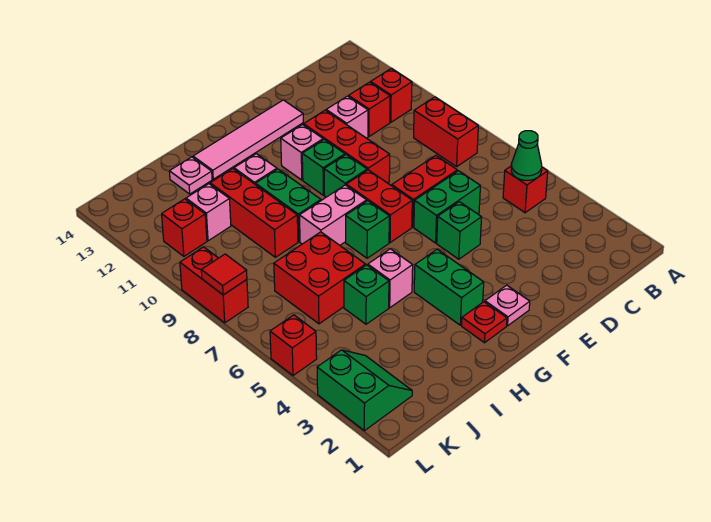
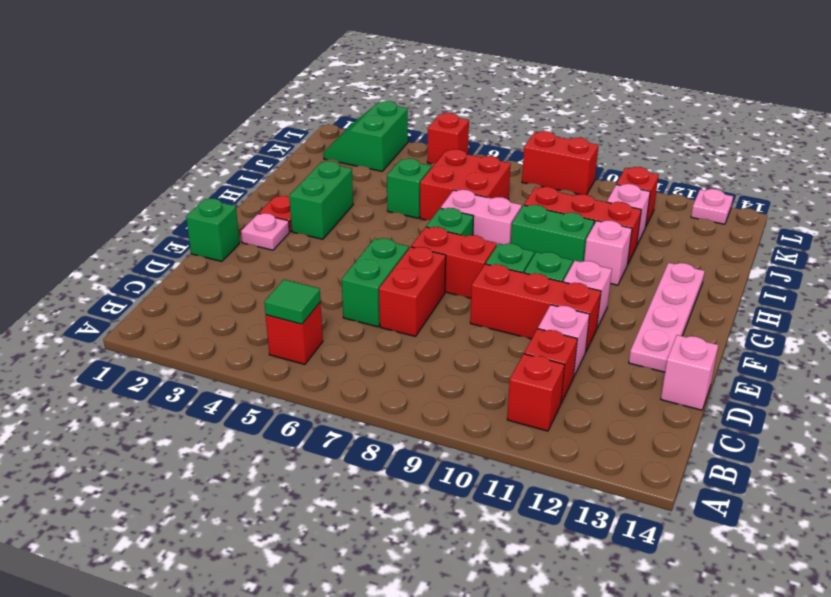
green 1x1 cone [511,131,542,180] -> green 1x1 tile [264,280,320,324]
red 1x2 brick [414,97,478,167] -> none
green 1x1 brick [437,202,482,259] -> green 1x1 brick moved to [186,199,240,262]
pink 1x4 tile [193,100,303,179] -> pink 1x4 plate [629,263,705,372]
green 1x2 brick [414,249,484,325] -> green 1x2 brick turned to [289,161,353,239]
pink 1x2 brick [300,185,367,245] -> pink 1x2 brick turned to [441,190,522,245]
pink 1x1 brick [368,249,413,308] -> pink 1x1 brick moved to [661,335,718,410]
pink 1x1 plate [169,157,212,194] -> pink 1x1 plate moved to [691,189,733,224]
green 2x2 slope [317,350,412,431] -> green 2x2 slope turned to [323,101,408,171]
red 1x1 tile [201,254,247,295] -> none

